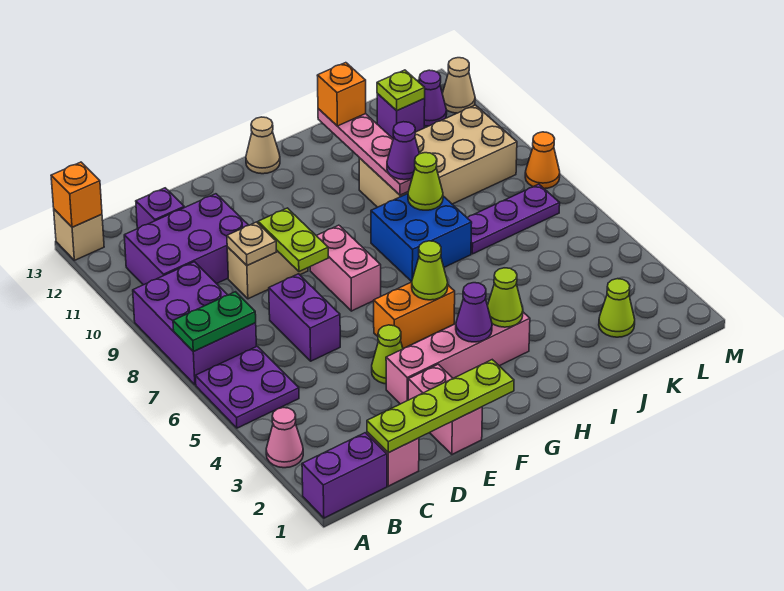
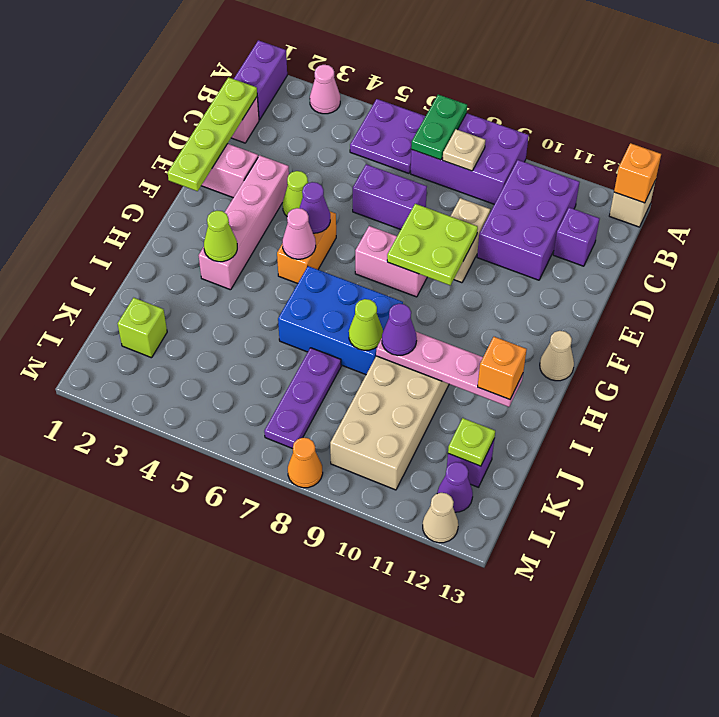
tan 1x1 plate [227,222,277,266] -> tan 1x1 plate moved to [443,129,485,171]
lime 1x2 plate [258,208,328,272] -> lime 2x2 plate [387,204,478,286]
purple 1x1 cone [456,283,492,342] -> purple 1x1 cone moved to [300,182,330,233]
lime 1x1 cone [412,241,448,300] -> pink 1x1 cone [282,208,316,259]
blue 2x2 brick [371,194,472,282] -> blue 2x3 brick [278,266,403,375]
lime 1x1 cone [599,279,635,337] -> lime 1x1 brick [118,298,167,358]

